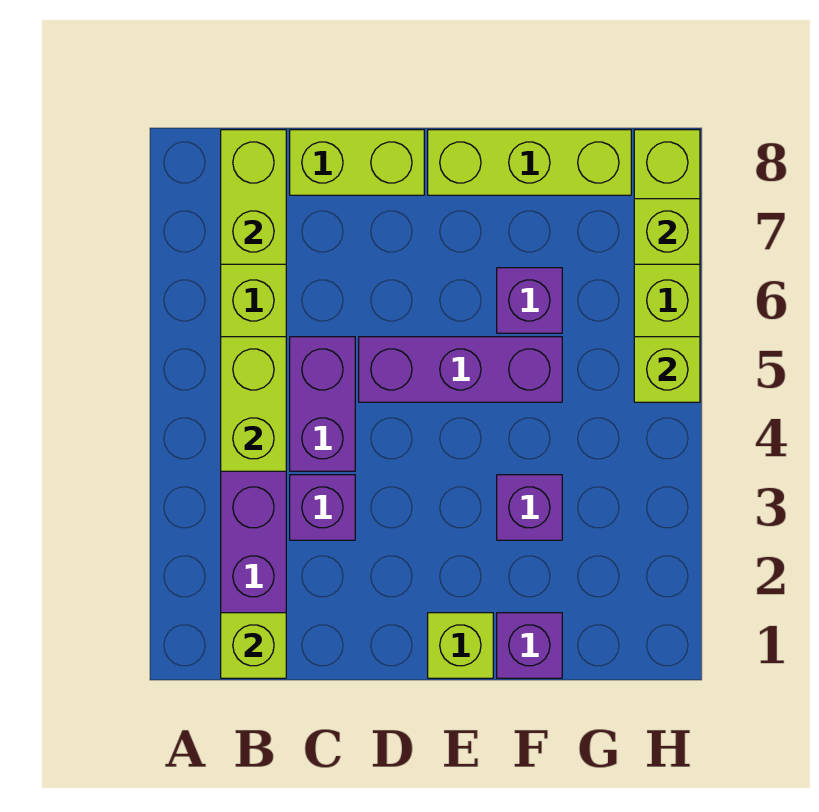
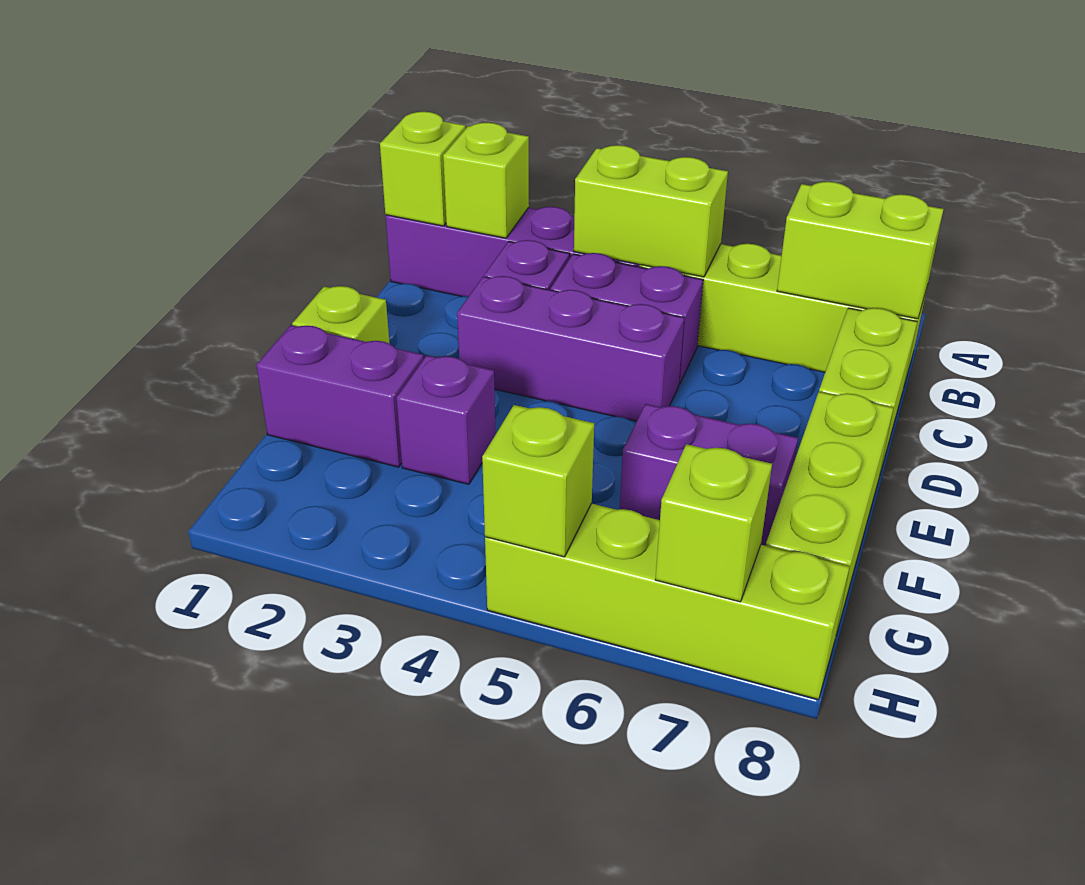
none -> lime 1x1 brick [443,123,529,238]
purple 1x3 brick [359,337,562,402] -> purple 1x3 brick turned to [457,276,684,421]
purple 1x1 brick [497,613,562,678] -> purple 1x2 brick [256,325,424,467]
purple 1x1 brick [497,268,562,333] -> purple 1x2 brick [620,404,798,546]

